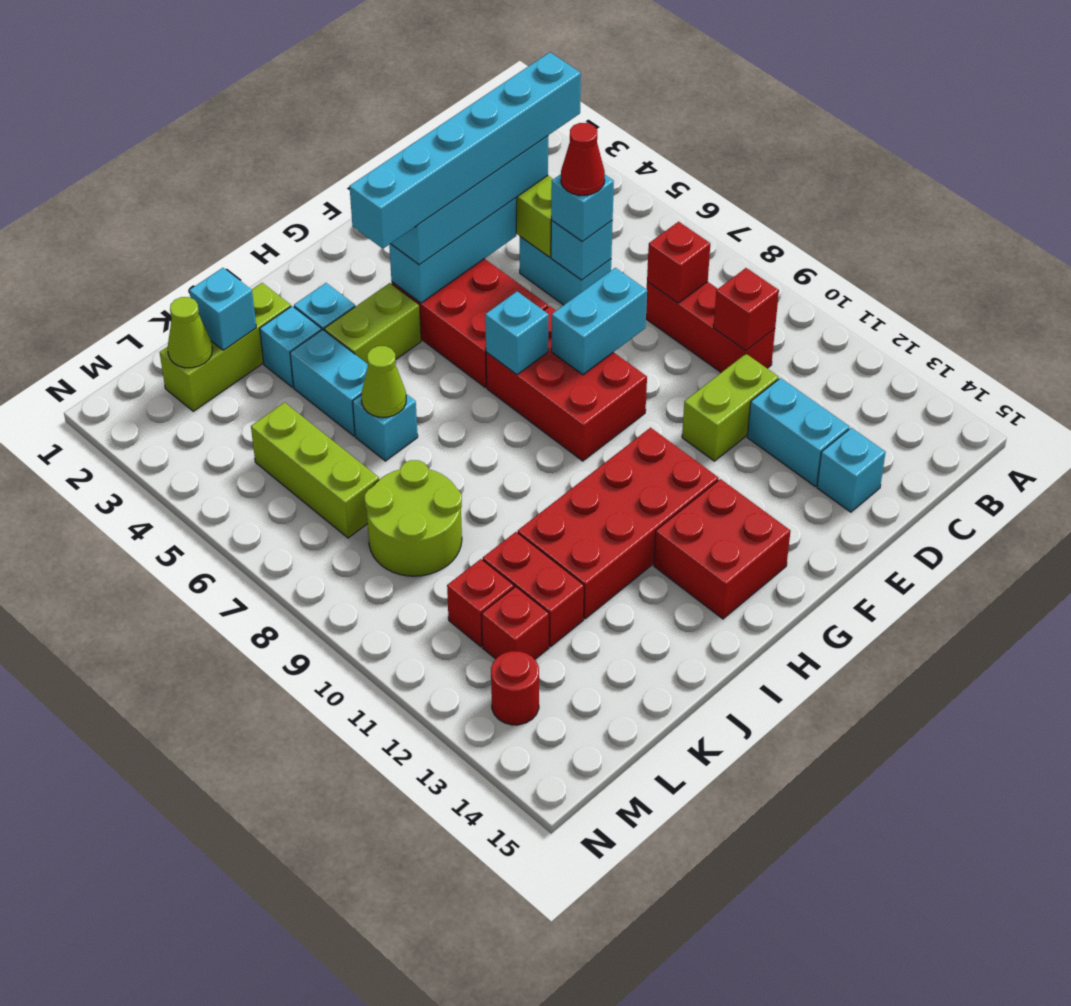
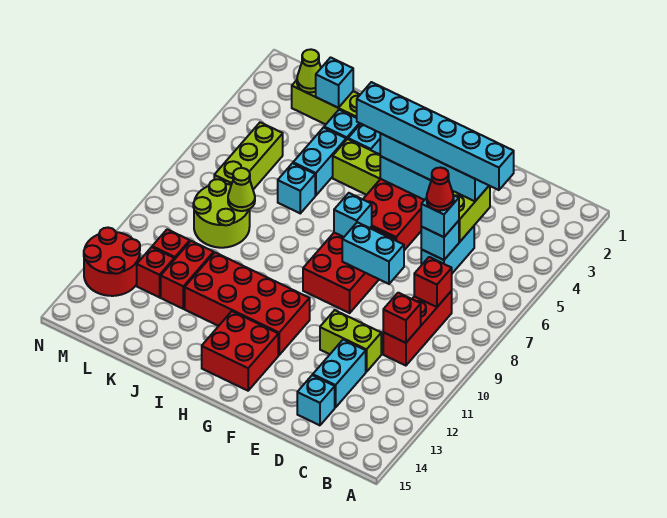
lime 1x1 cone [361,346,406,417] -> lime 1x1 cone moved to [228,168,255,211]
red 1x1 round brick [491,651,539,725] -> red 2x2 round brick [84,228,140,296]

